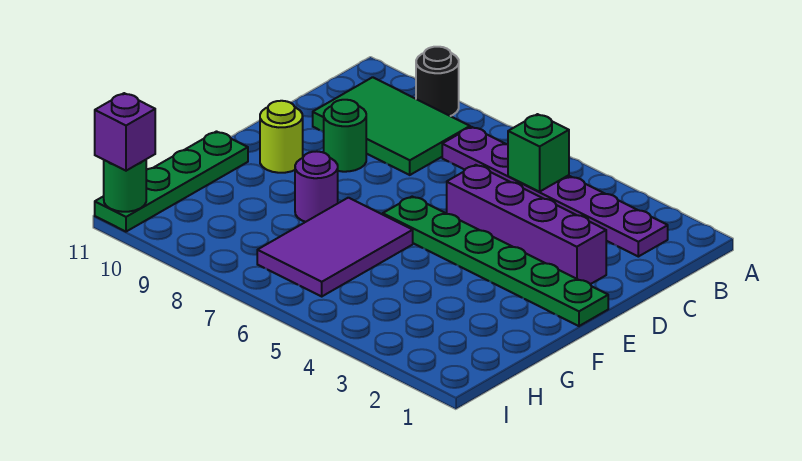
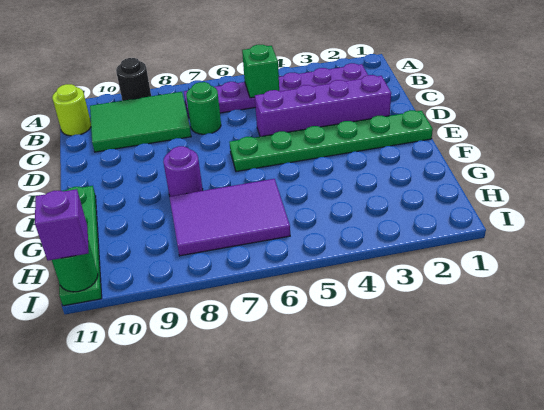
green 1x1 round brick [324,100,366,172] -> green 1x1 round brick moved to [186,82,221,134]
lime 1x1 round brick [260,101,303,173] -> lime 1x1 round brick moved to [52,84,91,136]
purple 2x3 tile [257,198,413,296] -> purple 2x3 tile turned to [169,179,290,256]

